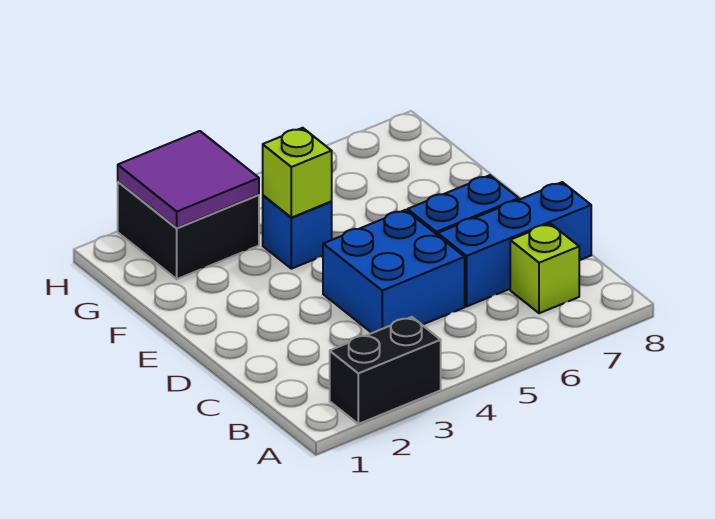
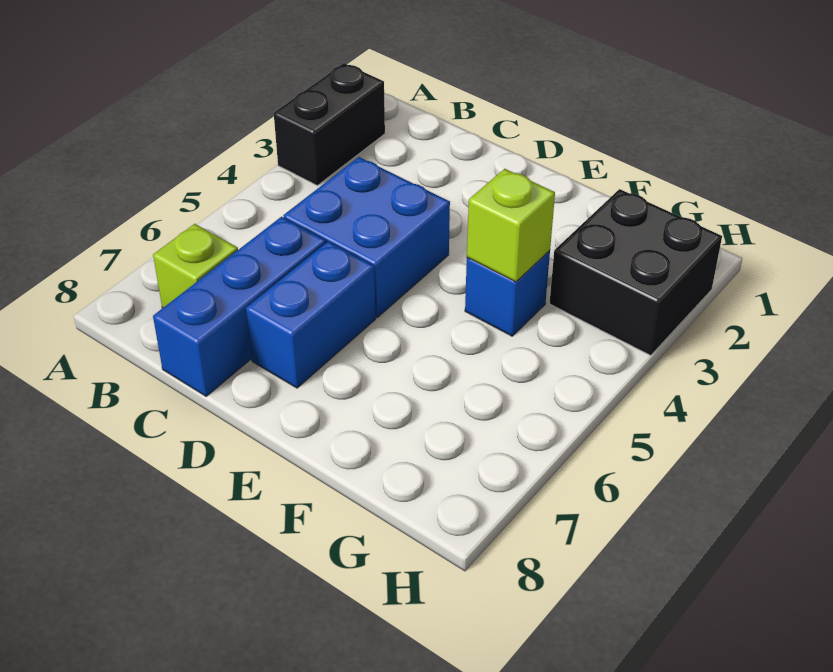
purple 2x2 tile [118,131,259,228] -> none

